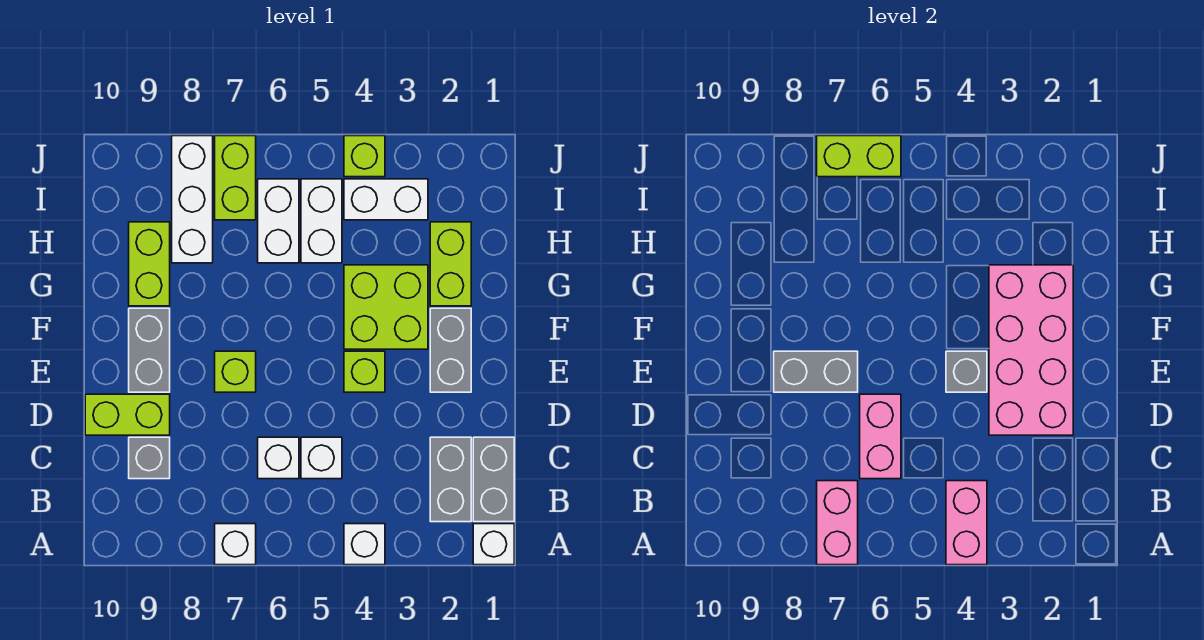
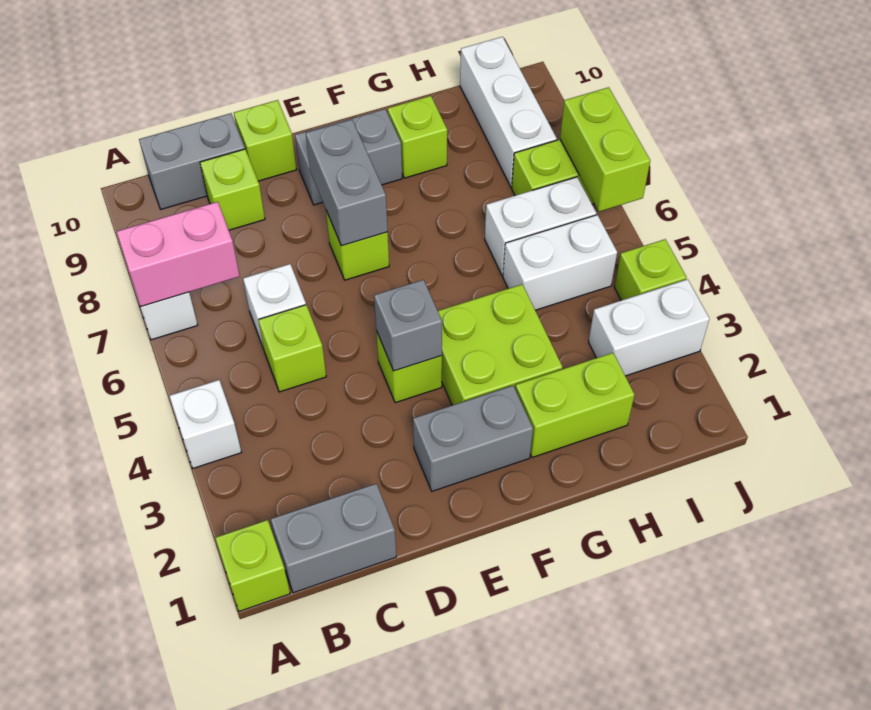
white 1x1 brick [473,524,514,565] -> lime 1x1 brick [215,520,290,611]
pink 1x2 brick [946,481,987,565] -> none
grey 1x2 brick [430,437,471,522] -> grey 1x2 brick moved to [139,113,245,209]
white 1x1 brick [301,437,342,479] -> lime 1x1 brick [258,305,326,392]
pink 1x2 brick [860,394,901,479] -> none
grey 1x1 brick [129,437,170,479] -> lime 1x1 brick [200,149,265,230]
pink 2x4 brick [989,265,1073,435] -> none
lime 1x2 brick [85,394,170,435] -> lime 1x1 brick [234,100,297,181]
lime 1x2 brick [129,222,170,306] -> lime 1x1 brick [388,96,447,178]
white 1x3 brick [172,136,213,263] -> white 1x3 brick turned to [460,37,557,187]
white 1x2 brick [344,179,428,220] -> white 1x2 brick turned to [589,279,709,376]

